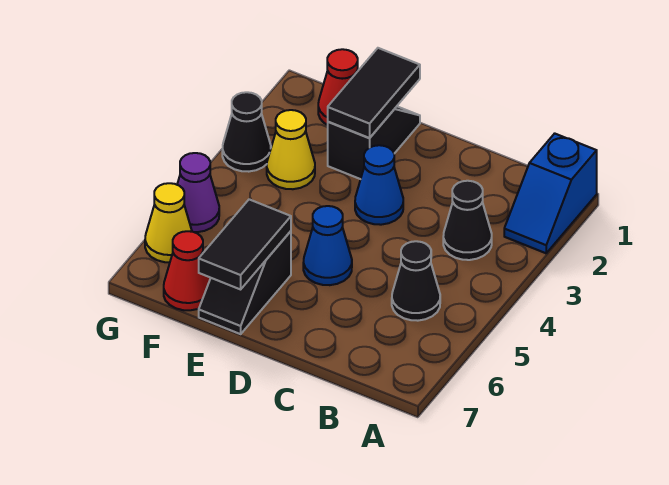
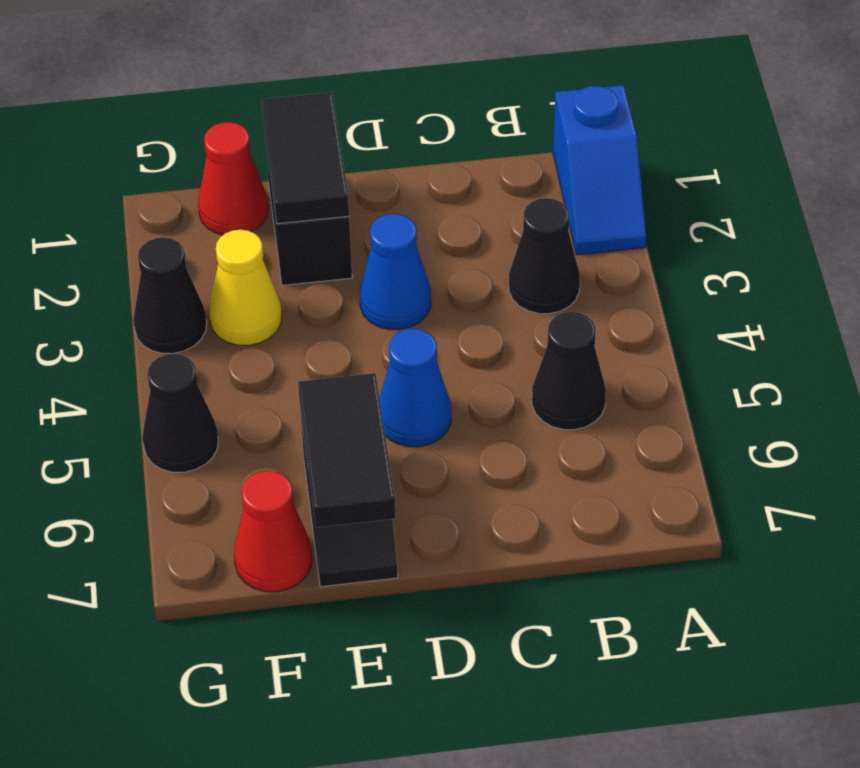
purple 1x1 cone [177,153,219,232] -> black 1x1 cone [142,354,218,472]
yellow 1x1 cone [145,183,192,262] -> none

